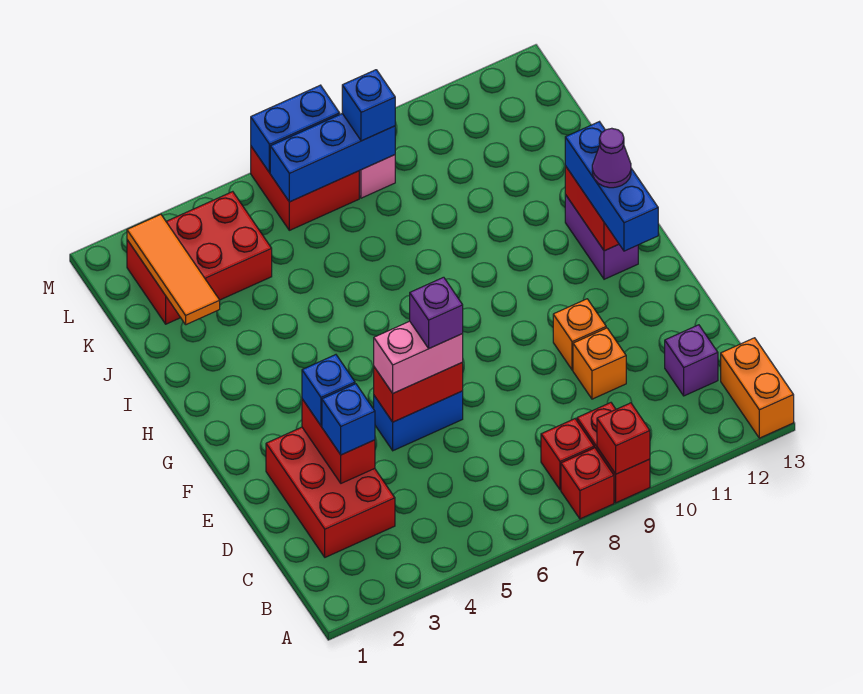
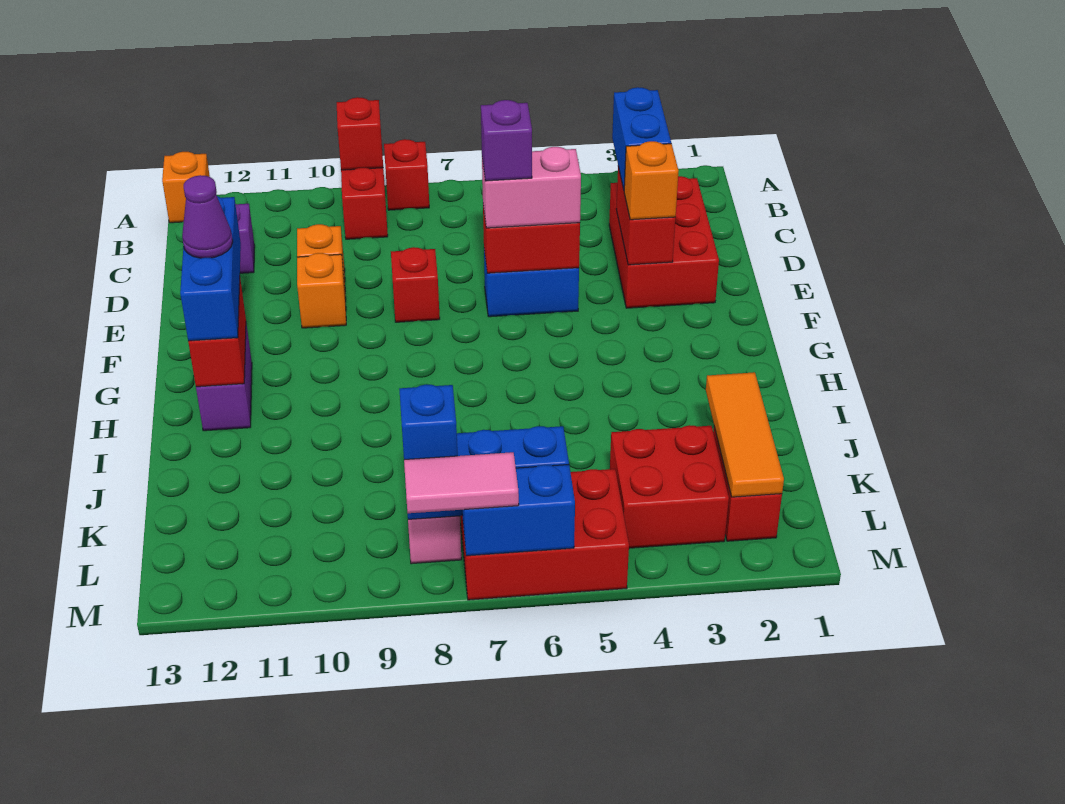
orange 1x2 brick [721,338,794,438] -> orange 1x1 brick [162,152,210,223]
red 1x1 brick [541,419,594,490] -> red 1x1 brick moved to [391,247,440,322]
blue 1x1 brick [322,384,375,455] -> blue 1x2 brick [612,87,671,190]
blue 1x1 brick [302,355,355,426] -> orange 1x1 brick [624,141,678,220]
red 2x2 brick [251,147,359,230] -> red 2x3 brick [460,469,629,600]
none -> pink 1x2 tile [404,452,519,513]

